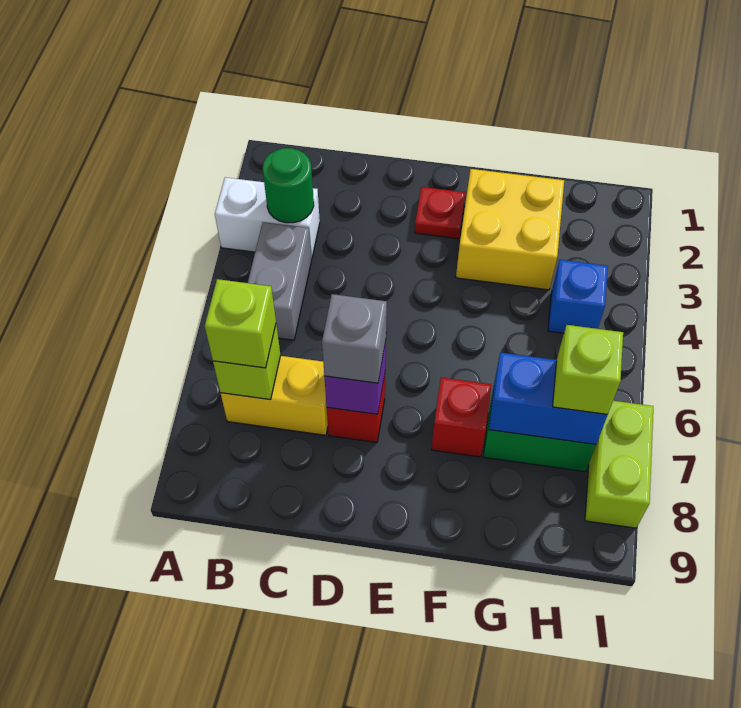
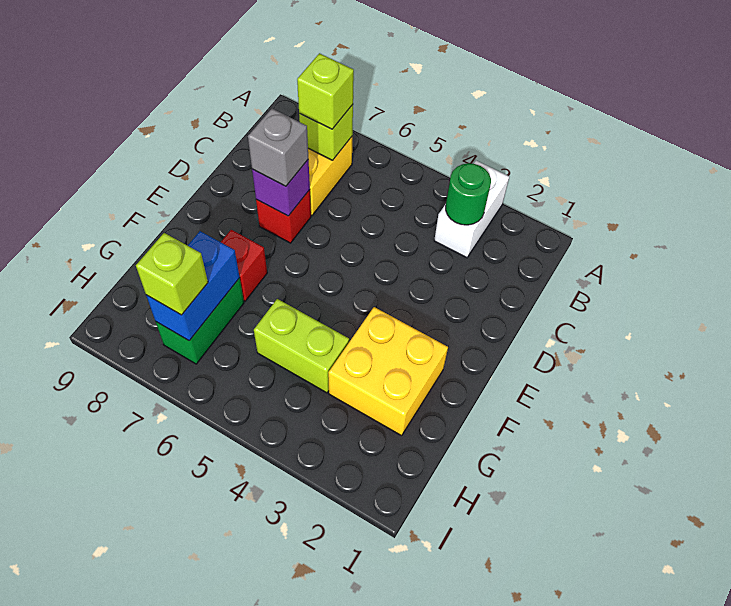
grey 1x2 brick [248,222,311,340] -> none
red 1x1 plate [415,187,465,239] -> none
blue 1x1 brick [548,260,608,333] -> none
lime 1x2 brick [585,401,653,528] -> lime 1x2 brick moved to [254,299,349,393]

